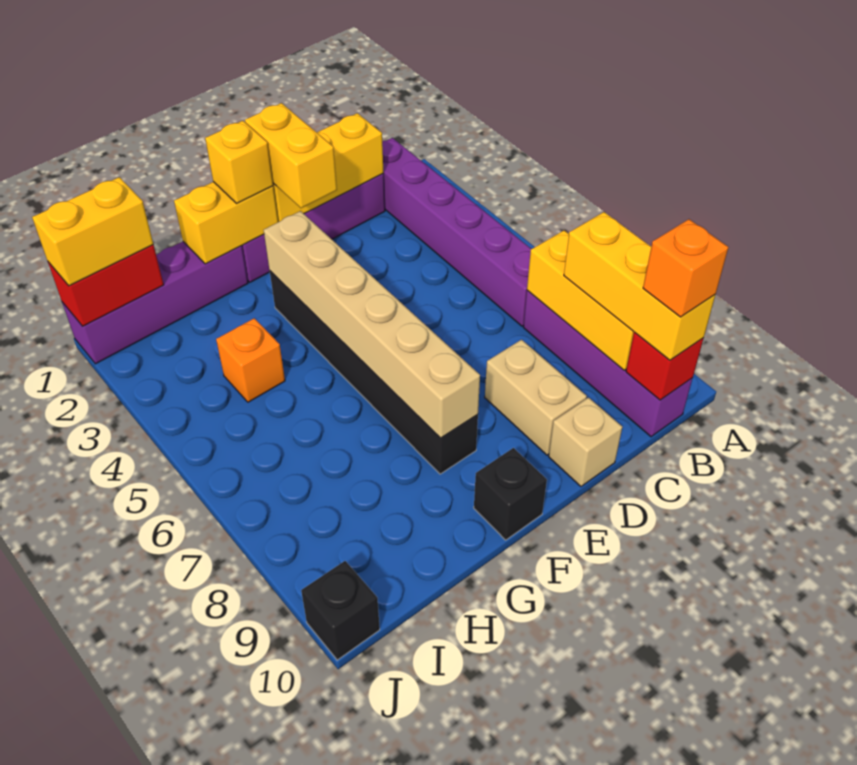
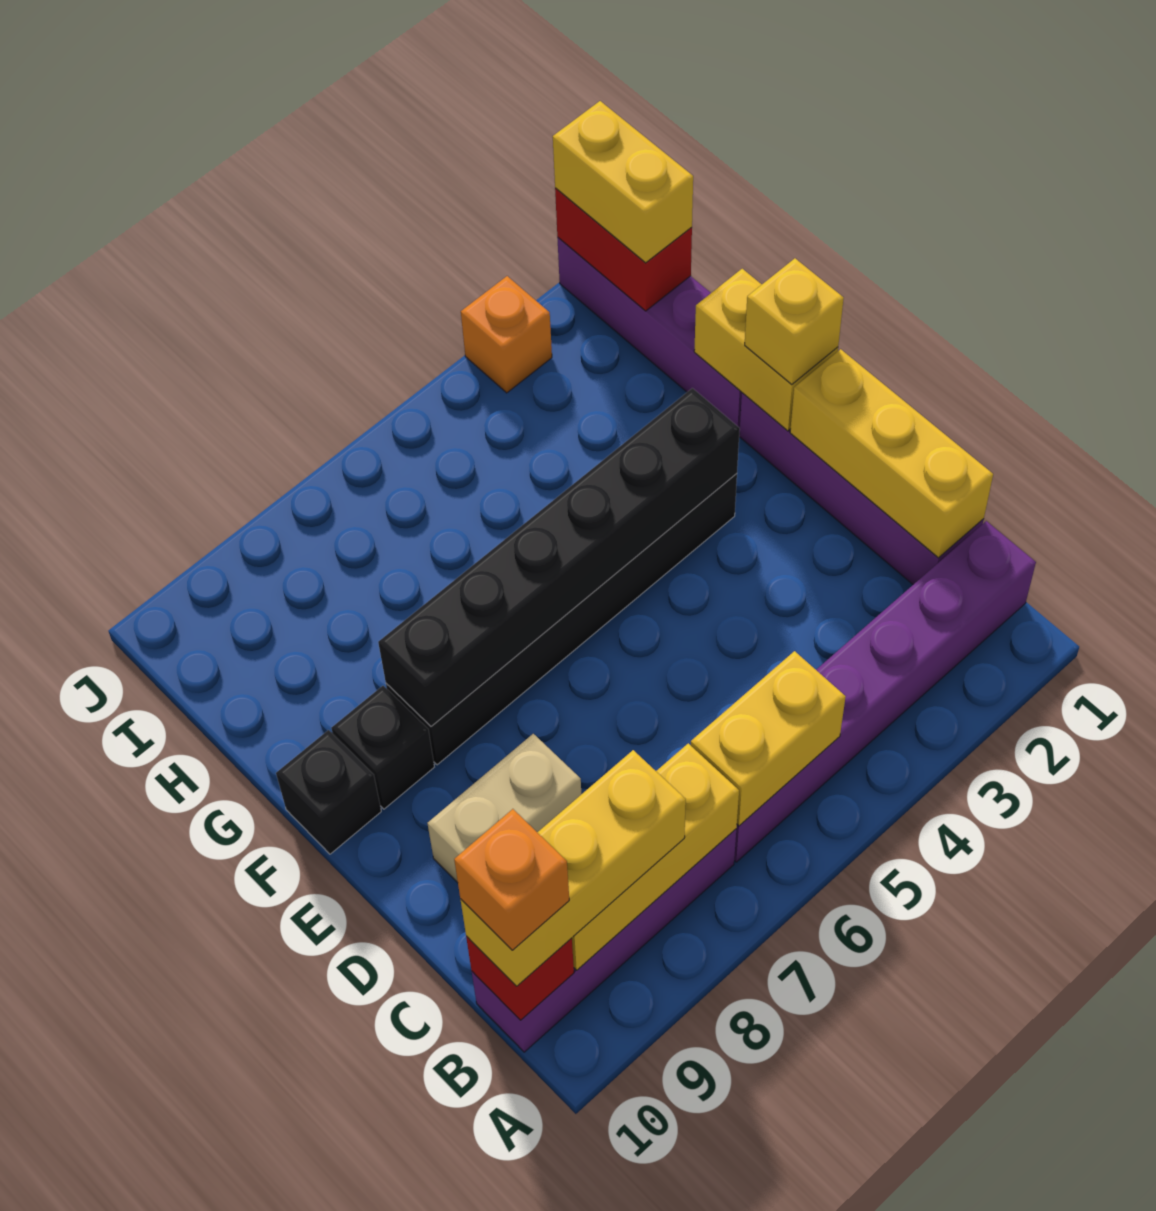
tan 1x1 brick [549,398,622,486] -> none
yellow 1x2 brick [245,103,337,208] -> yellow 1x2 brick moved to [691,651,846,826]
tan 1x6 brick [264,211,480,438] -> black 1x6 brick [378,388,740,726]
orange 1x1 brick [216,318,285,402] -> orange 1x1 brick moved to [461,276,552,393]
black 1x1 brick [301,561,380,660] -> black 1x1 brick moved to [331,686,434,809]

